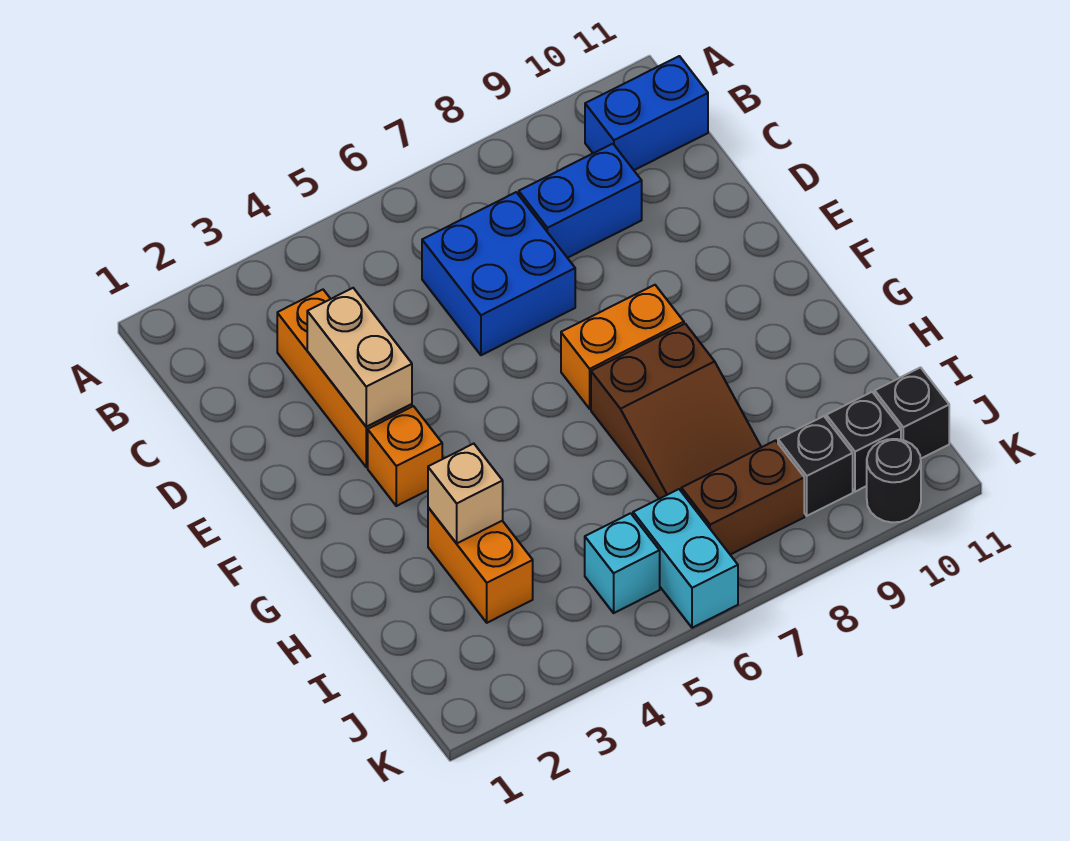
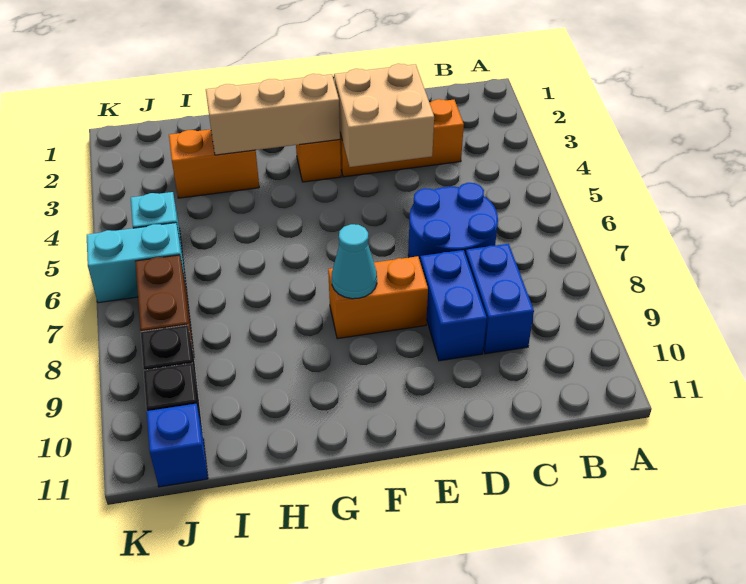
blue 1x2 brick [585,56,708,170] -> blue 1x2 brick moved to [420,250,487,361]
blue 2x2 brick [422,192,575,355] -> blue 2x2 round brick [408,183,498,260]
tan 1x2 brick [307,288,412,427] -> tan 2x2 brick [334,64,434,167]
orange 1x2 brick [561,285,684,409] -> orange 1x2 brick turned to [328,256,428,339]
none -> cyan 1x1 cone [332,224,377,299]
brown 2x3 slope [591,324,761,499] -> none
tan 1x1 brick [428,444,503,543] -> tan 1x3 brick [206,74,340,155]
black 1x1 brick [875,368,949,459] -> blue 1x1 brick [147,404,208,487]
black 1x1 round brick [867,439,921,522] -> none

